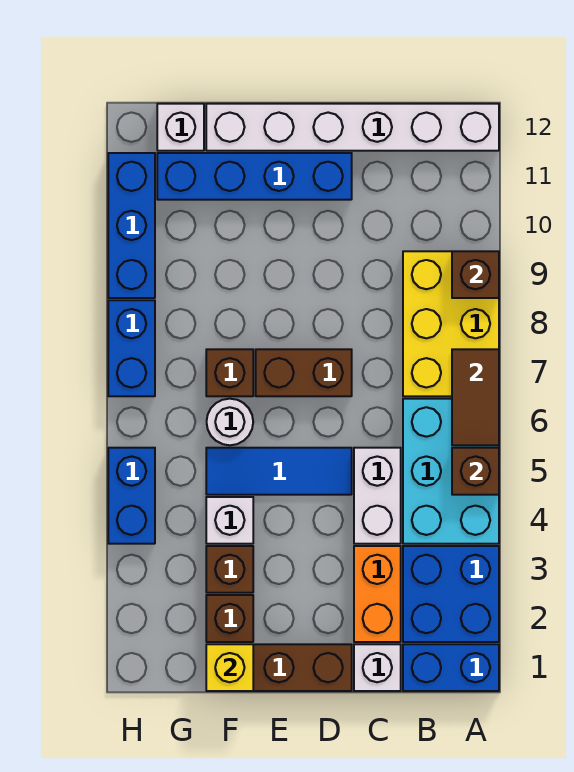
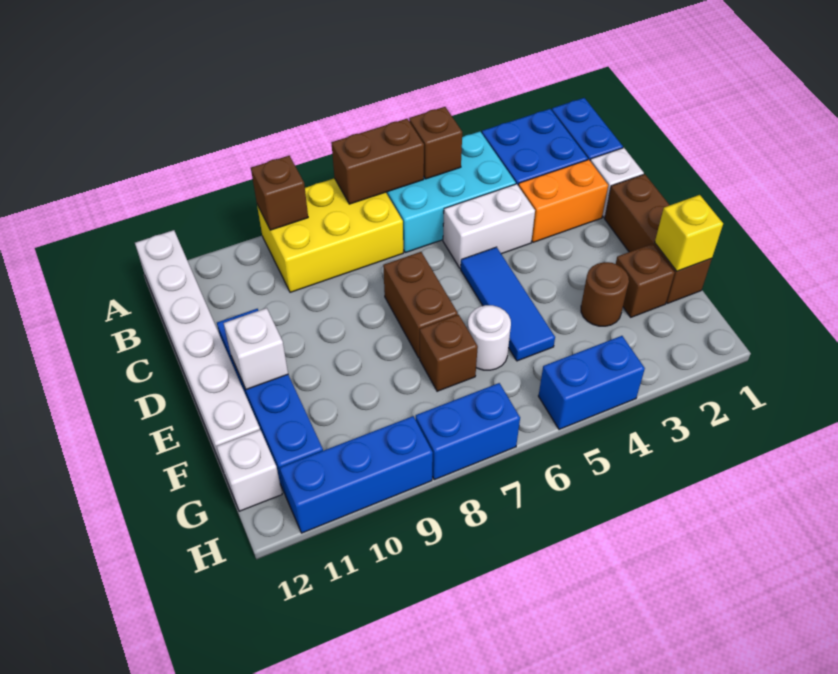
brown 1x2 tile [452,349,499,445] -> brown 1x2 brick [332,119,424,204]
brown 1x1 brick [206,546,253,593] -> brown 1x1 round brick [581,262,629,326]
white 1x1 brick [206,497,253,544] -> white 1x1 brick moved to [224,308,288,389]

